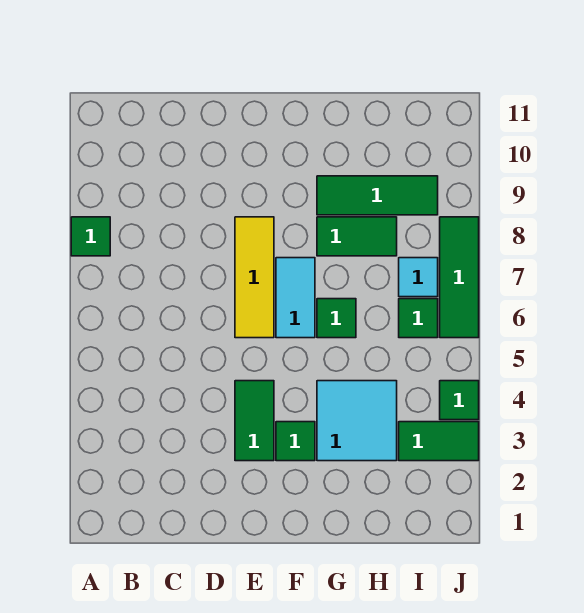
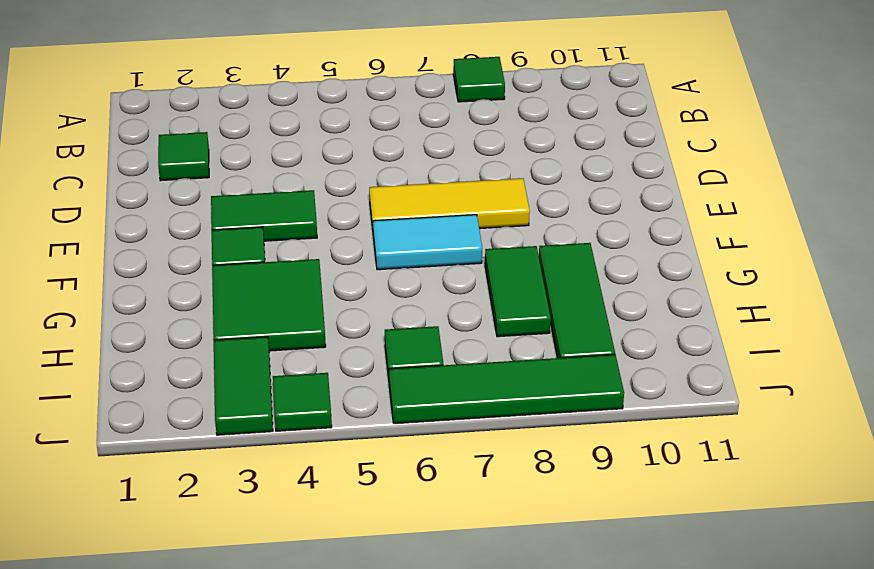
cyan 2x2 tile [317,381,397,461] -> green 2x2 tile [212,259,326,351]
green 1x1 tile [317,299,356,338] -> green 1x1 tile moved to [158,132,209,181]
cyan 1x1 tile [399,258,438,297] -> none
green 1x3 tile [440,217,479,338] -> green 1x4 tile [389,354,624,424]

